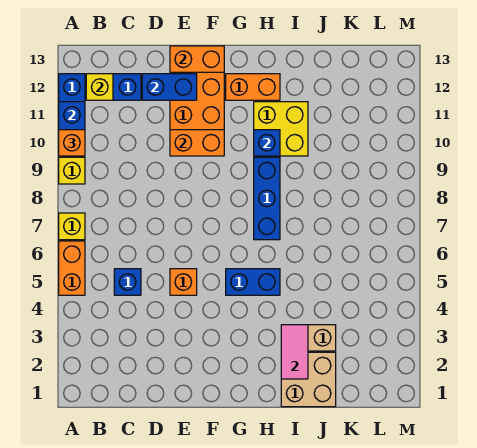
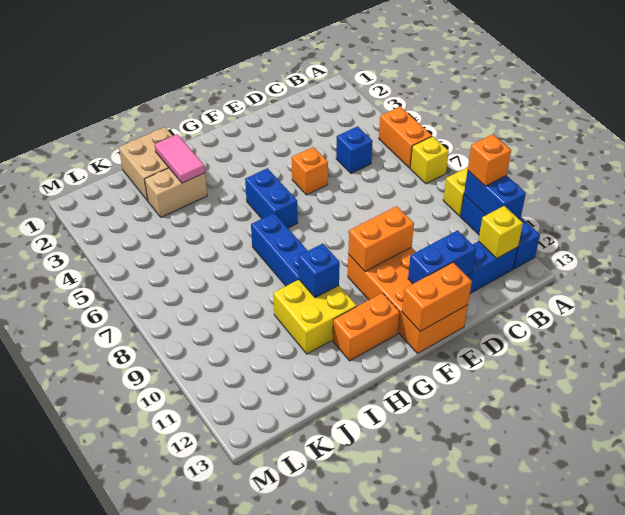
blue 1x2 brick [226,269,280,295] -> blue 1x2 brick turned to [245,168,298,228]

